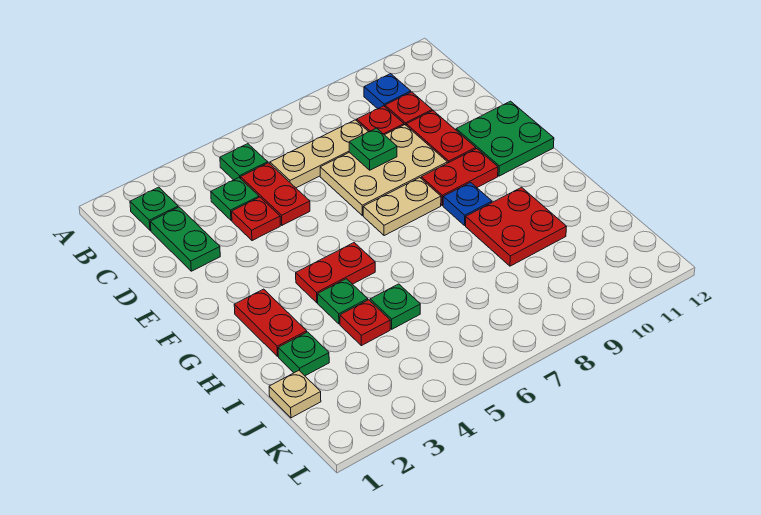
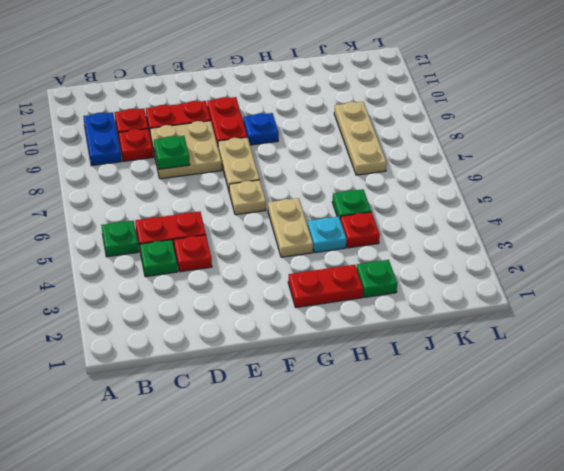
green 1x1 plate [130,187,178,230] -> none
blue 1x1 plate [364,74,411,109] -> blue 1x2 plate [83,112,121,166]
green 1x2 plate [150,207,220,271] -> none
tan 1x3 plate [270,120,368,188] -> tan 1x3 plate moved to [334,102,387,175]
tan 2x3 plate [320,125,447,215] -> tan 2x2 plate [150,121,222,179]
green 2x2 plate [456,101,554,176] -> none
red 1x2 plate [296,243,375,303] -> tan 1x2 plate [268,198,313,257]
green 1x1 plate [318,279,368,324] -> cyan 1x1 plate [308,217,347,253]
red 2x2 plate [466,187,567,266] -> none
tan 1x1 plate [269,371,321,418] -> tan 1x1 plate moved to [229,180,266,215]

